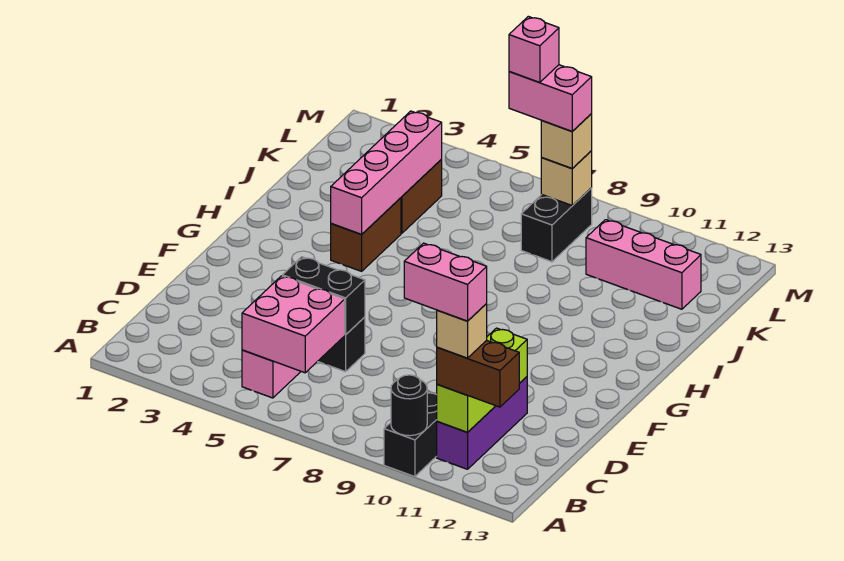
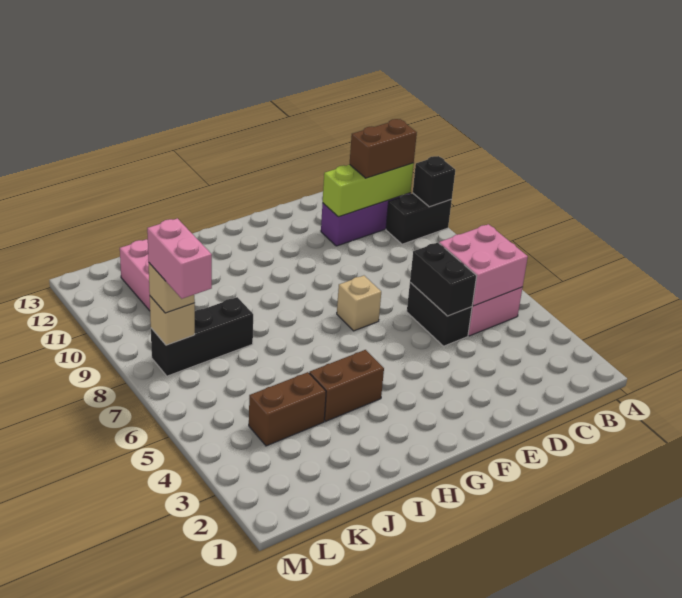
black 1x1 round brick [391,375,427,436] -> black 1x1 brick [413,156,455,207]
pink 1x2 brick [404,243,487,321] -> none
brown 1x2 brick [436,340,519,407] -> brown 1x2 brick turned to [350,119,417,178]
tan 1x1 brick [437,304,487,358] -> tan 1x1 brick moved to [337,276,381,331]
pink 1x4 brick [331,111,442,234] -> none
black 1x2 brick [521,188,592,262] -> black 1x3 brick [151,297,253,376]
pink 1x1 brick [509,16,559,83] -> none

